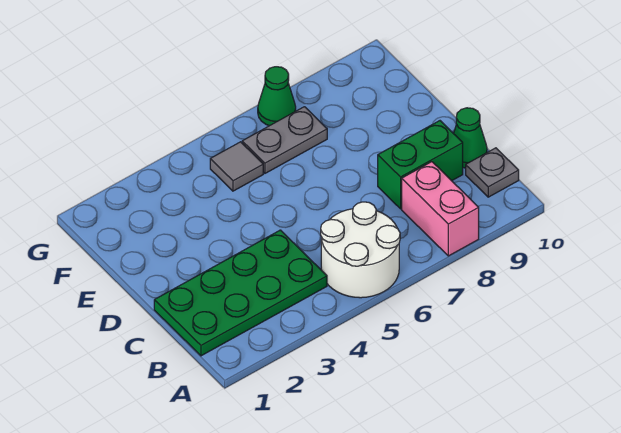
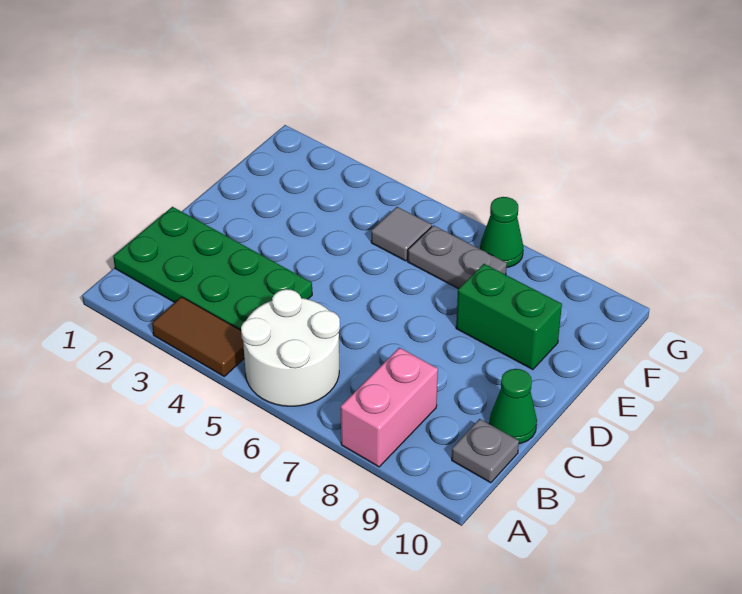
none -> brown 1x2 tile [152,297,244,376]
green 1x2 brick [378,121,463,209] -> green 1x2 brick moved to [456,264,562,370]

